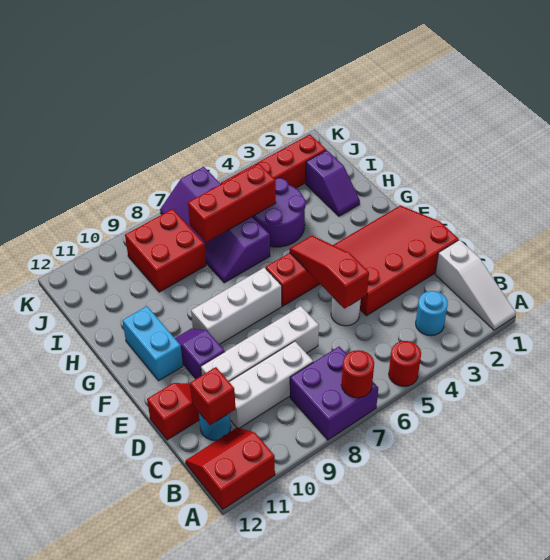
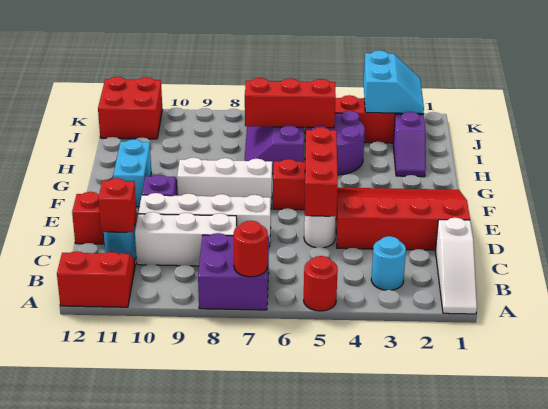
red 1x3 slope [290,235,369,309] -> red 1x3 brick [305,127,338,216]
red 2x2 brick [125,209,206,292] -> red 2x2 brick moved to [98,77,162,139]
none -> cyan 2x2 slope [364,50,424,114]

